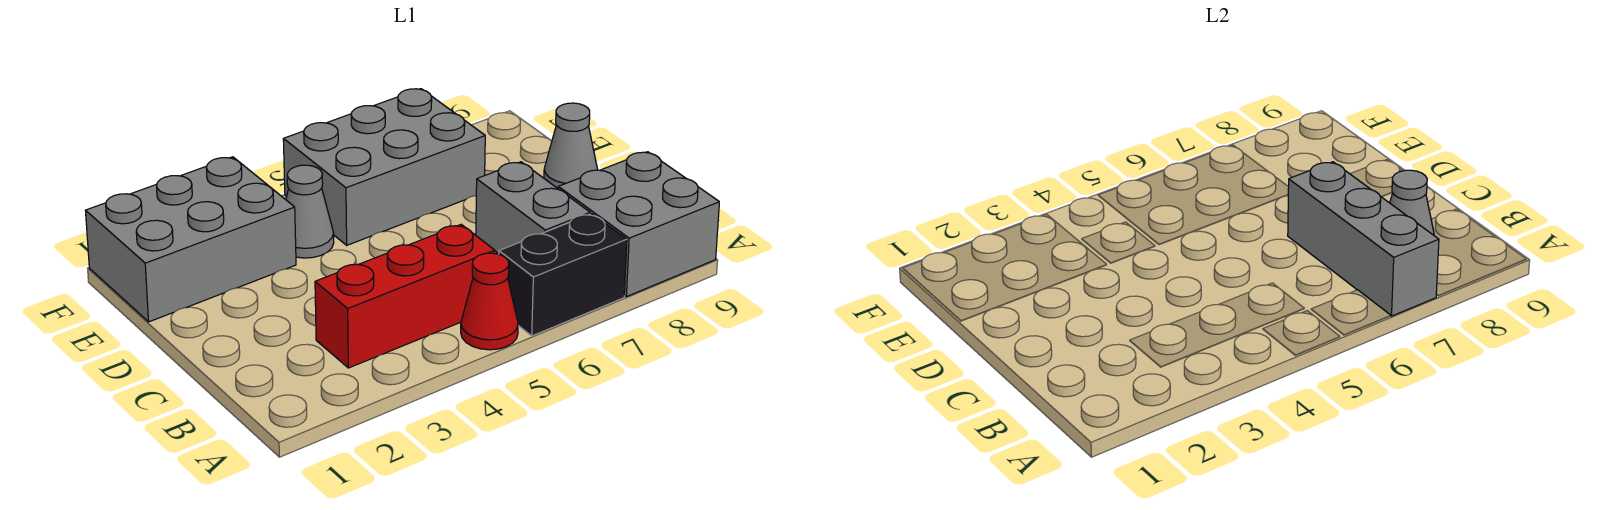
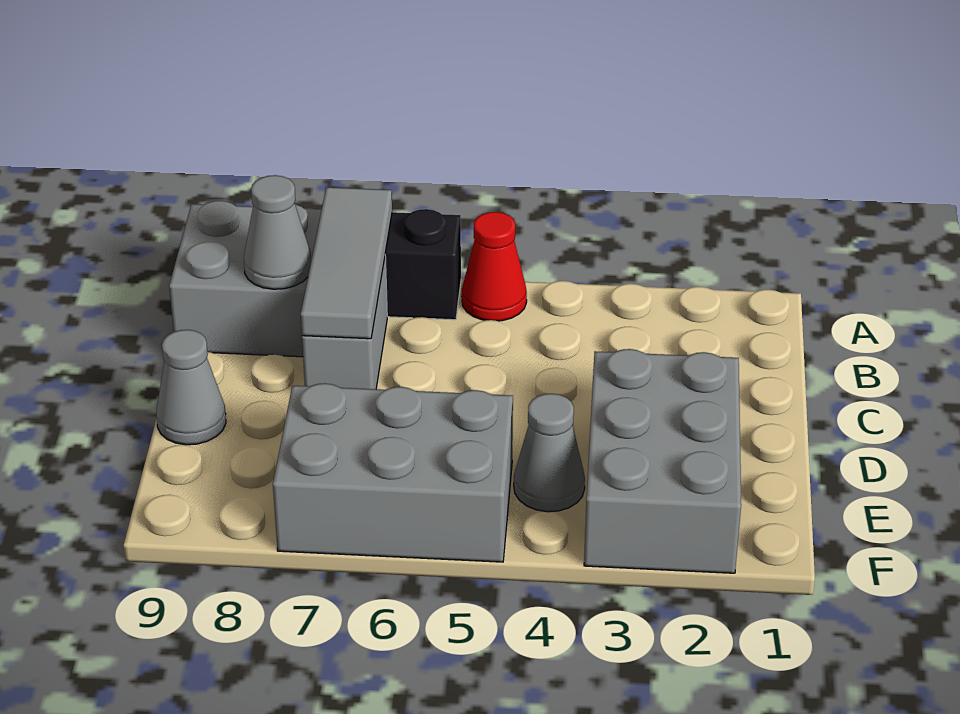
grey 1x3 brick [1288,162,1439,316] -> grey 1x3 tile [301,187,392,339]
red 1x3 brick [315,224,495,368] -> none
grey 2x3 brick [86,157,296,322] -> grey 2x3 brick turned to [584,349,741,573]

